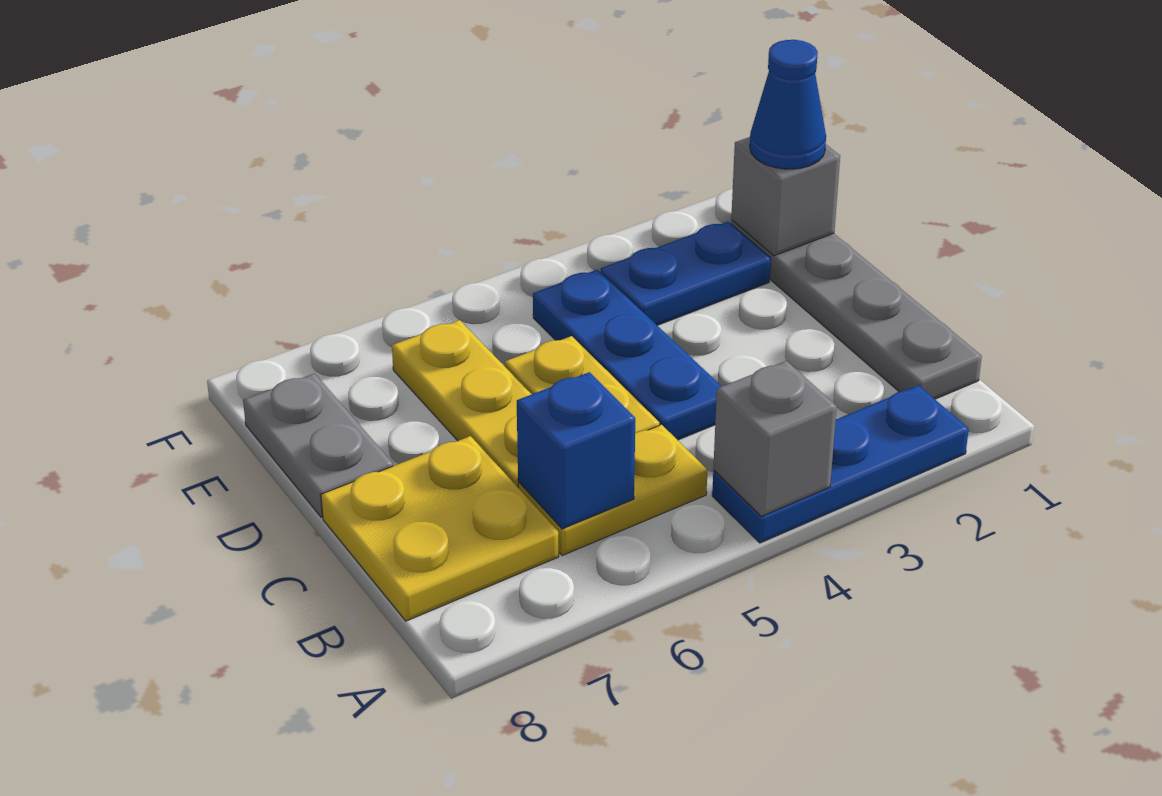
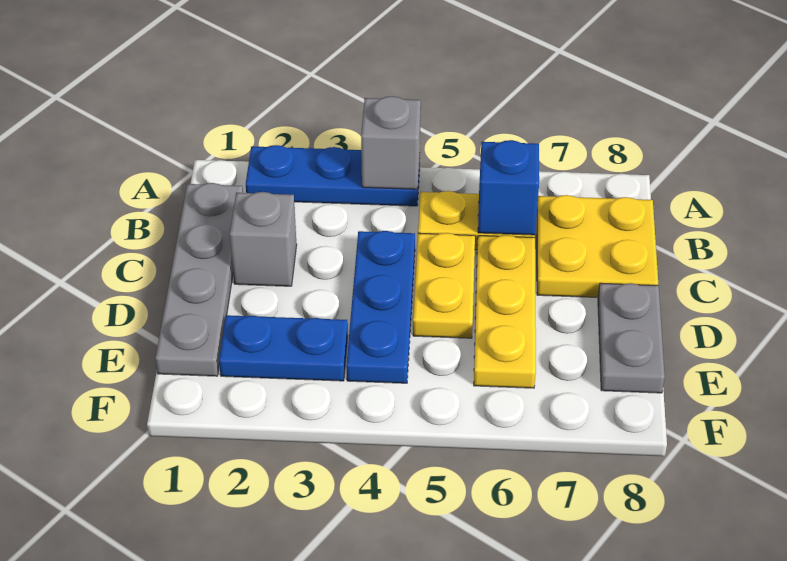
grey 1x1 brick [731,137,840,256] -> grey 1x1 brick moved to [230,192,297,286]
blue 1x1 cone [750,40,826,169] -> none

